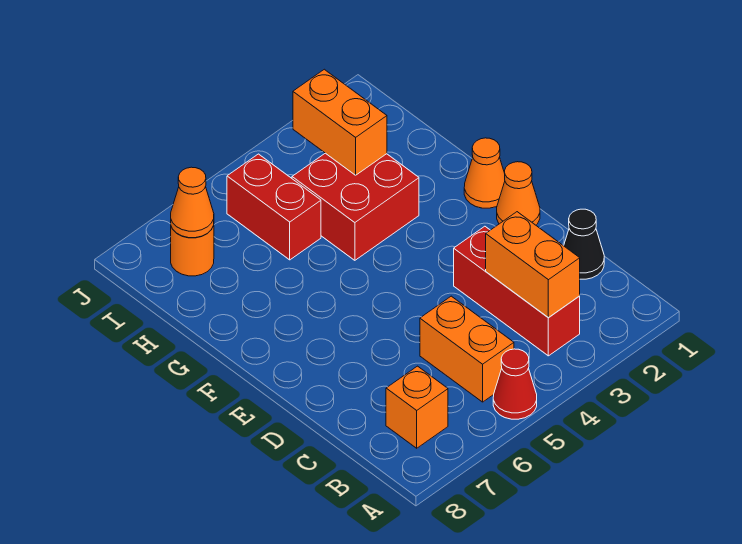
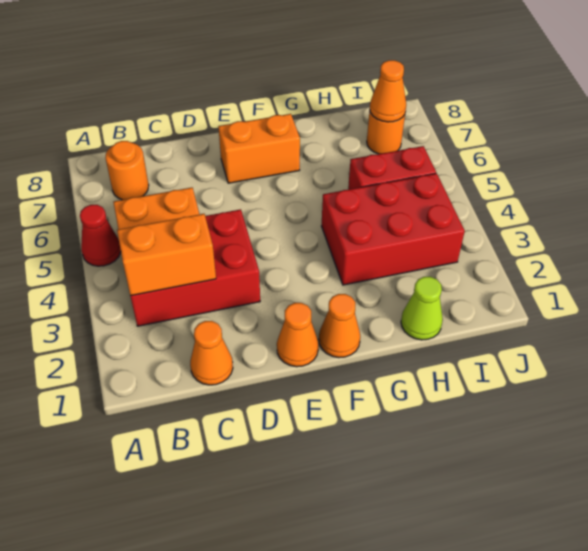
red 1x3 brick [454,226,580,356] -> red 2x3 brick [131,209,260,326]
orange 1x1 brick [386,366,448,448] -> orange 1x1 round brick [105,141,149,200]
black 1x1 cone [564,209,604,279] -> orange 1x1 cone [190,321,233,385]
red 2x2 brick [292,153,419,260] -> red 2x3 brick [322,173,465,285]
none -> lime 1x1 cone [401,277,443,340]
orange 1x2 brick [293,69,387,175] -> orange 1x2 brick moved to [218,114,300,183]

